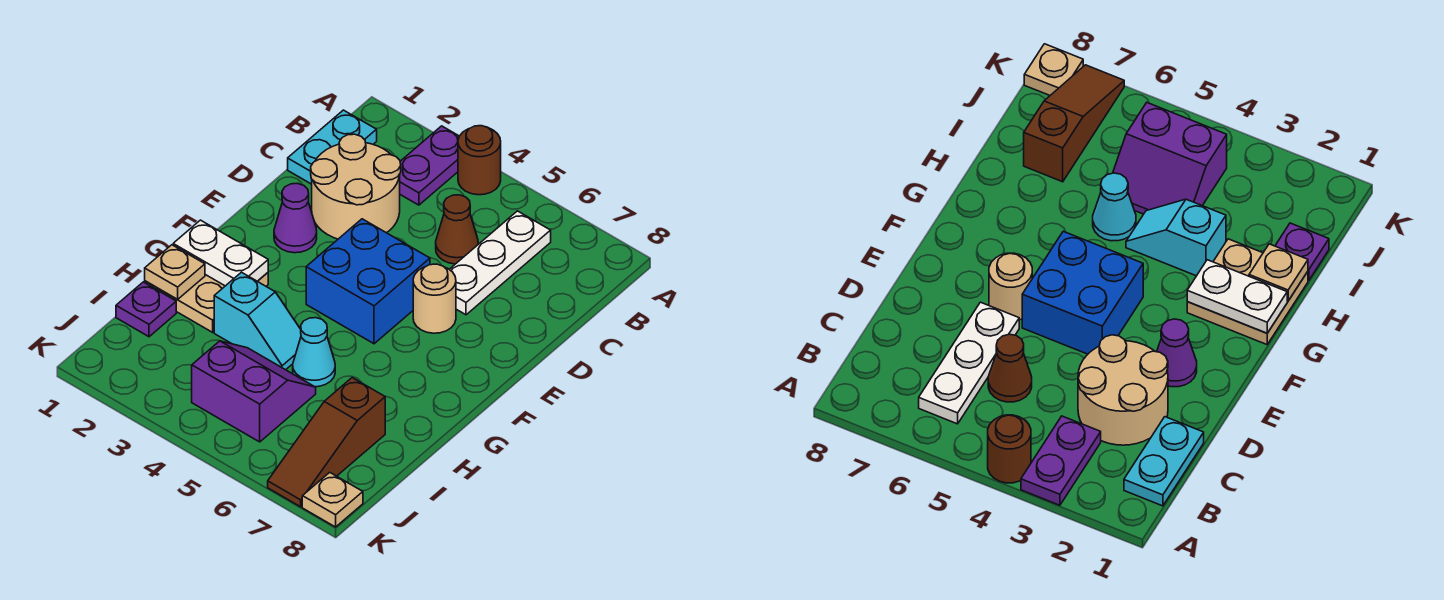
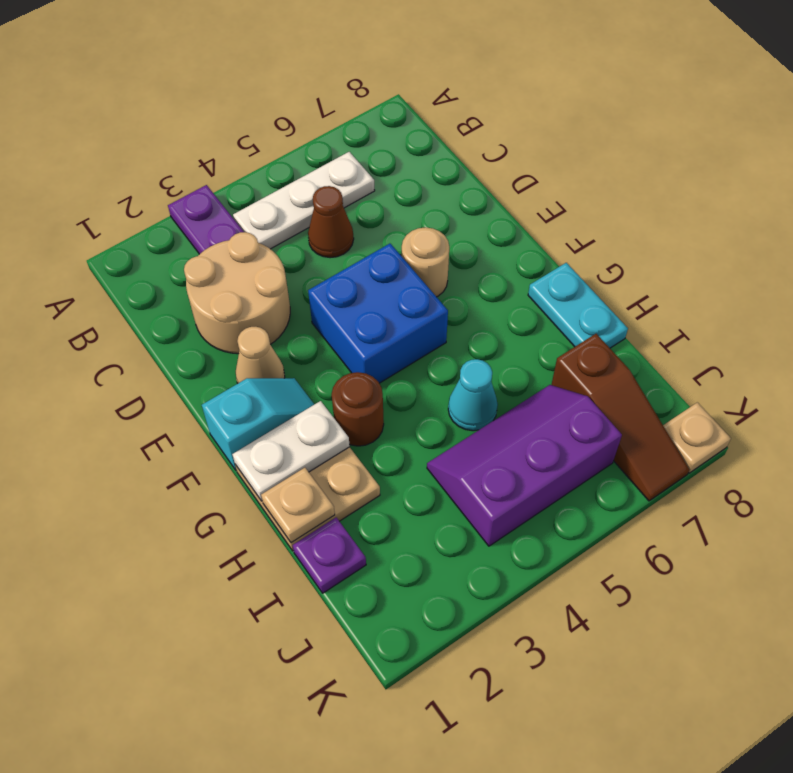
brown 1x1 round brick [458,126,501,195] -> brown 1x1 round brick moved to [332,372,384,446]
cyan 1x2 plate [288,110,377,184] -> cyan 1x2 plate moved to [528,263,628,348]
white 1x3 plate [449,211,551,315] -> white 1x3 plate turned to [233,152,375,249]
purple 1x1 cone [274,183,317,253] -> tan 1x1 cone [236,327,285,383]
cyan 1x2 slope [214,272,301,370] -> cyan 1x2 slope moved to [202,378,314,470]
purple 2x2 slope [192,341,316,442] -> purple 2x3 slope [427,385,622,546]

